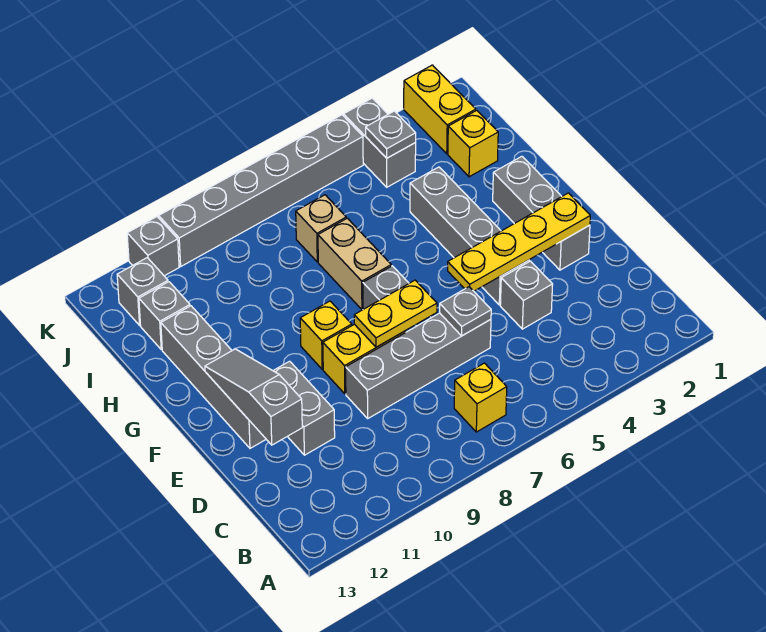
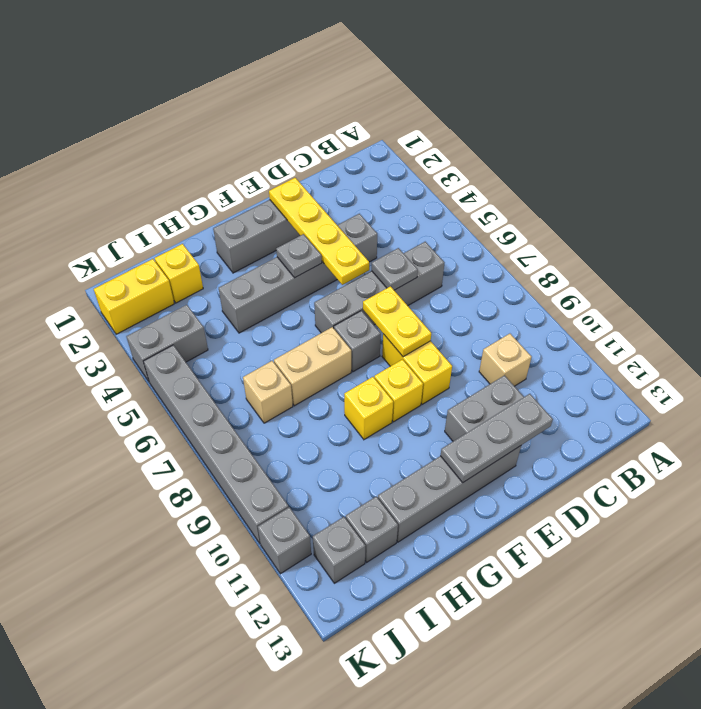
yellow 1x1 brick [454,363,507,432] -> yellow 1x1 brick moved to [344,377,393,440]
none -> tan 1x1 brick [479,334,532,386]
grey 1x4 brick [346,313,491,418] -> grey 1x4 brick turned to [314,242,444,333]
grey 1x3 slope [205,349,302,445] -> grey 1x3 plate [440,394,553,482]
grey 1x1 plate [366,111,416,158] -> grey 1x1 plate moved to [276,234,322,278]

